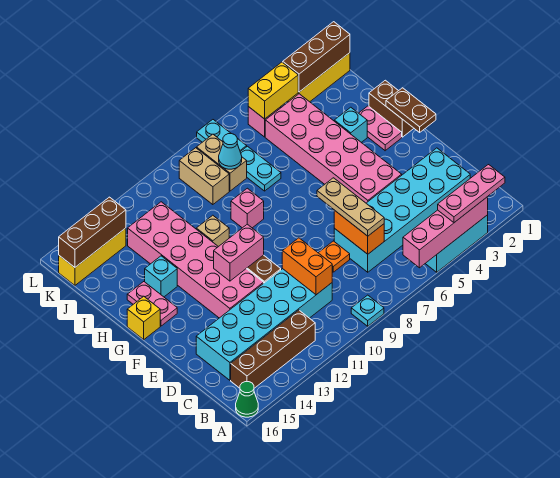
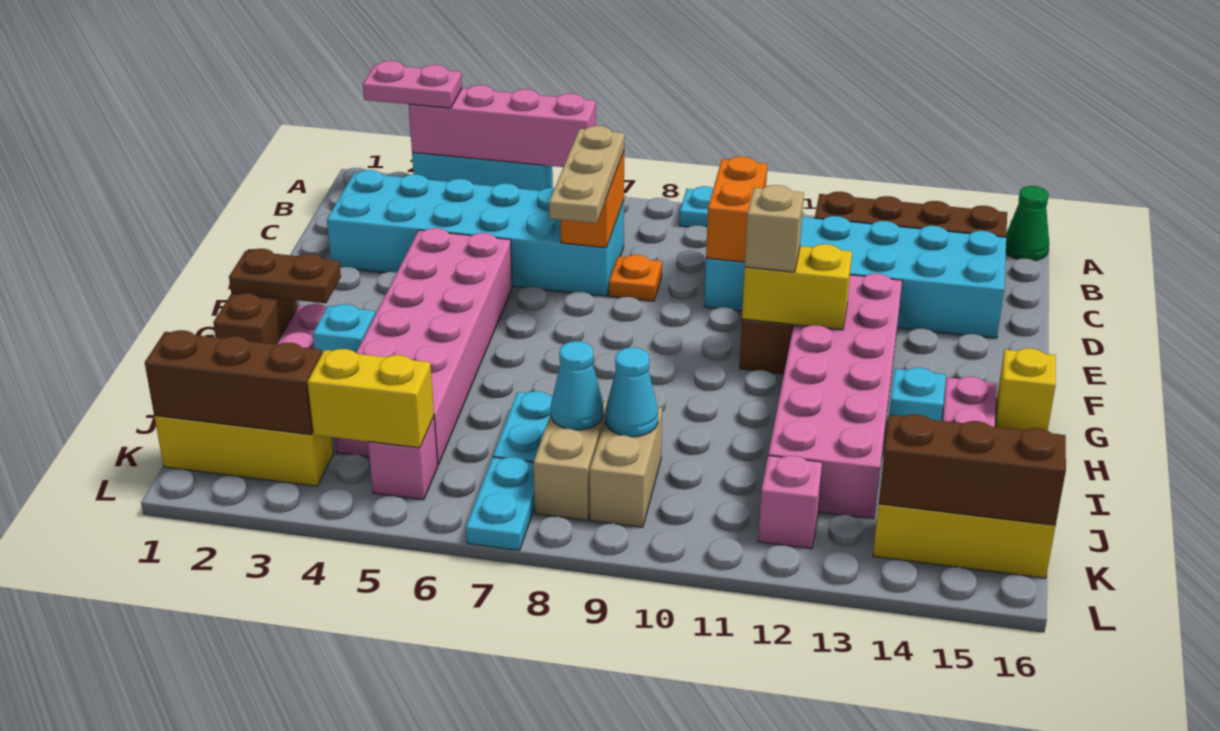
pink 1x3 plate [438,165,505,223] -> pink 1x2 plate [363,61,462,108]
brown 1x2 plate [386,88,436,132] -> brown 1x2 plate turned to [229,249,341,303]
pink 1x2 brick [214,224,264,281] -> yellow 1x2 brick [742,244,852,330]
pink 1x1 brick [231,188,264,228] -> pink 1x1 brick moved to [758,456,822,549]
tan 1x1 brick [196,215,229,247] -> tan 1x1 brick moved to [745,185,804,272]
none -> cyan 1x1 cone [605,347,658,437]

